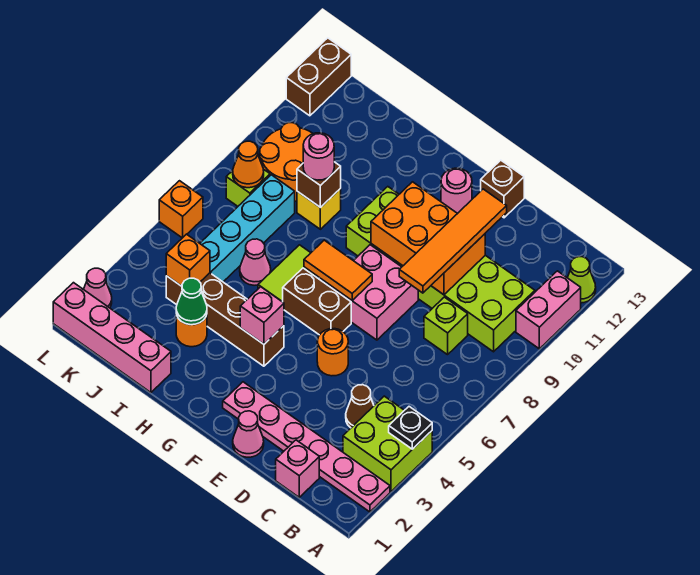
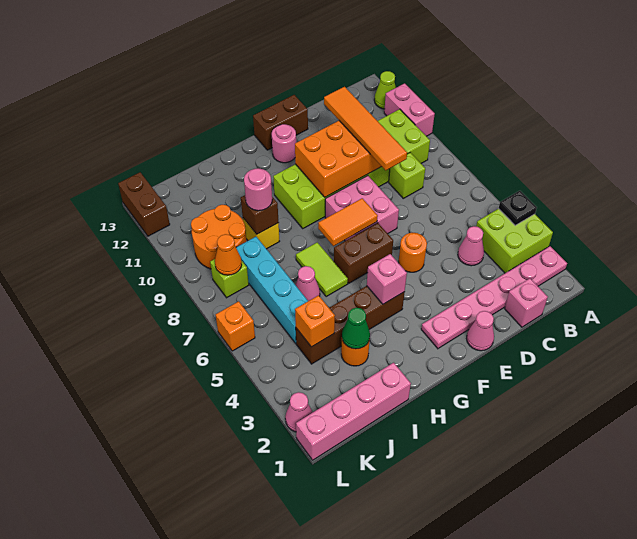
brown 1x1 cone [346,385,374,428] -> pink 1x1 cone [458,226,484,266]
brown 1x1 brick [481,160,524,218] -> brown 1x2 brick [253,95,308,150]

